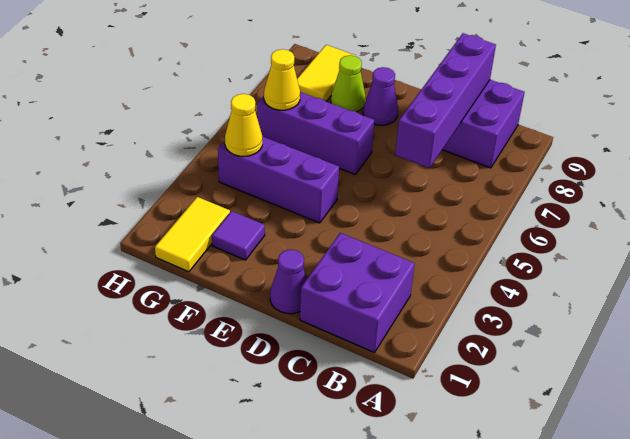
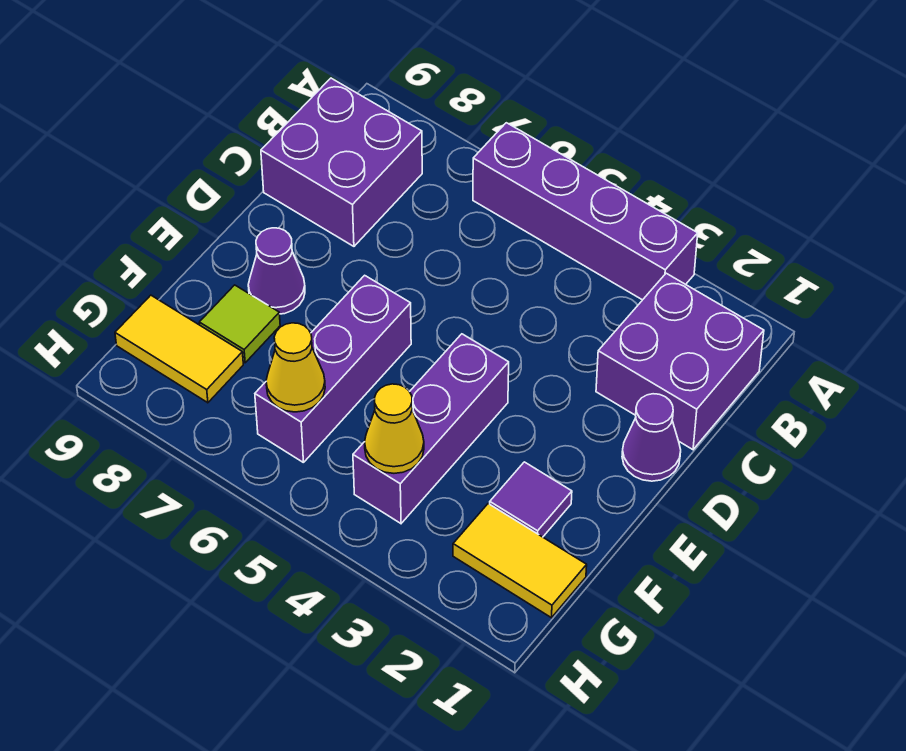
purple 1x4 brick [395,33,496,168] -> purple 1x4 brick moved to [473,123,698,300]
lime 1x1 cone [331,55,365,112] -> lime 1x1 tile [199,285,280,363]

